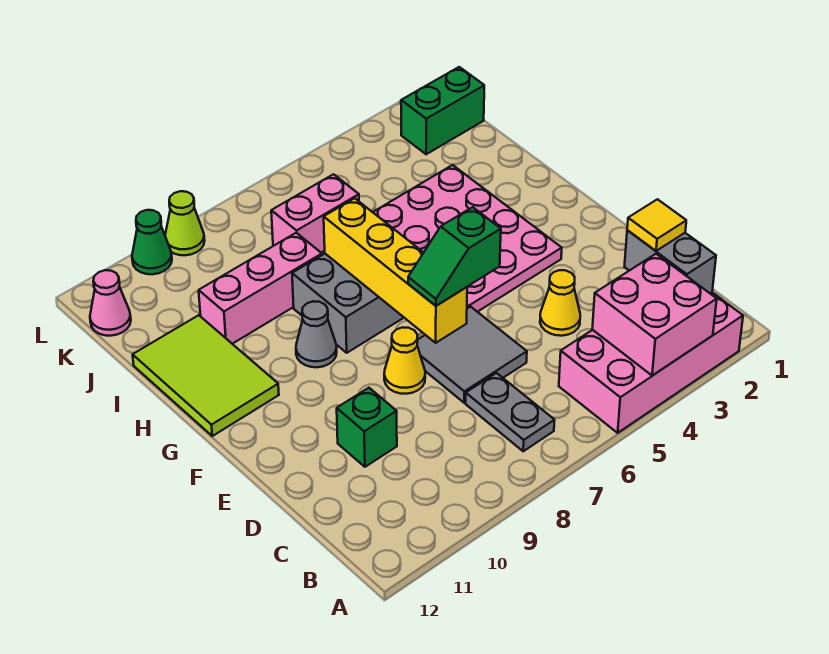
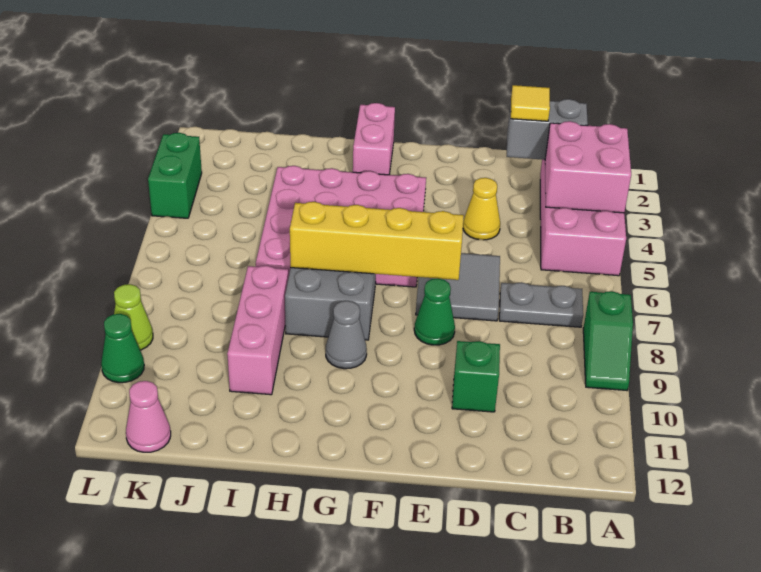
green 1x2 slope [408,207,501,306] -> green 1x2 slope moved to [583,291,633,390]
yellow 1x1 cone [384,327,425,394] -> green 1x1 cone [414,278,455,345]
lime 2x3 tile [133,315,279,436] -> none
pink 1x2 brick [271,174,359,253] -> pink 1x2 brick moved to [353,103,395,175]
green 1x2 brick [401,67,484,154] -> green 1x2 brick moved to [148,133,202,218]

